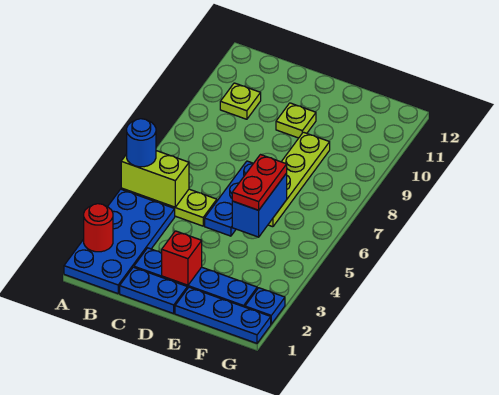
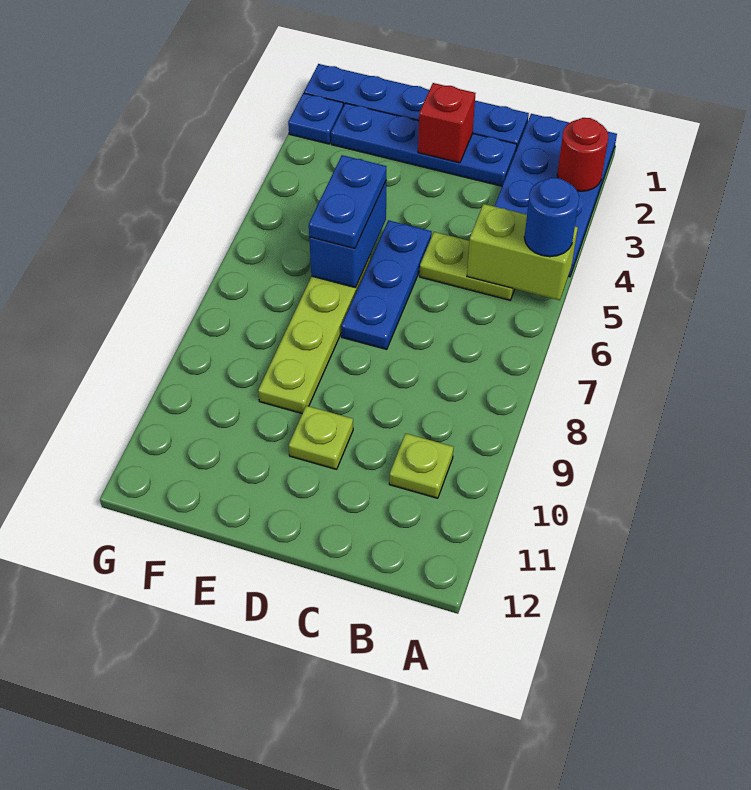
red 1x2 plate [232,155,287,210] -> blue 1x2 plate [309,155,386,249]

